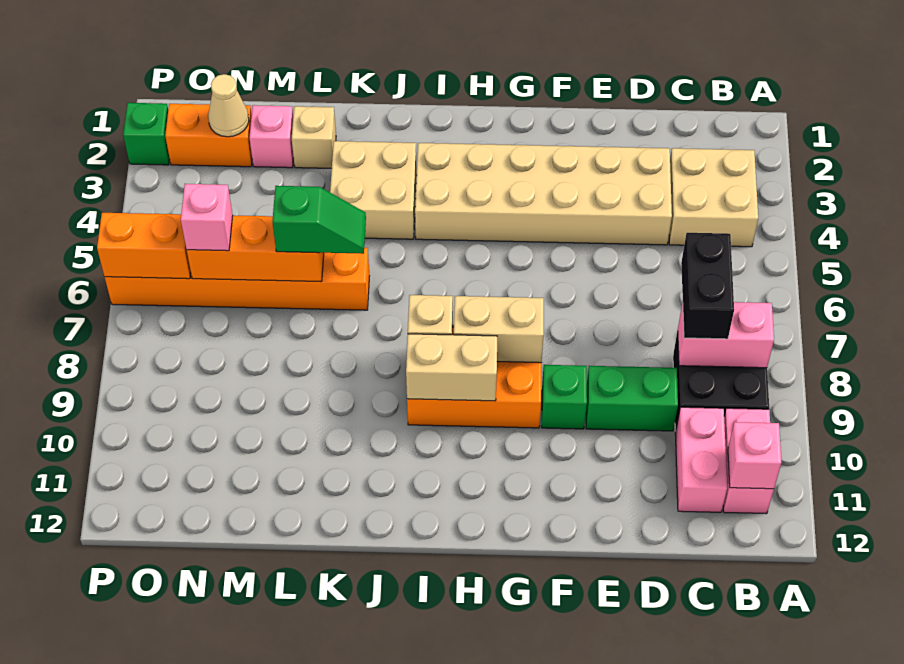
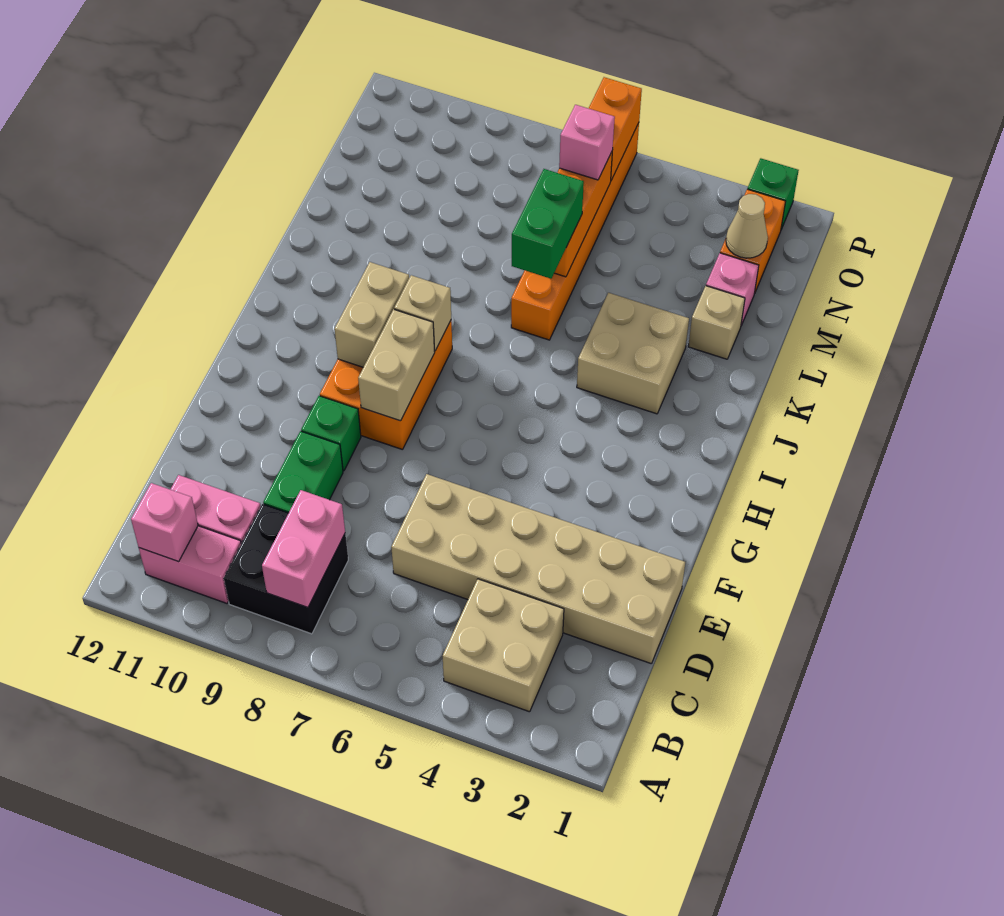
black 1x2 brick [681,233,734,339] -> none
tan 2x6 brick [415,143,672,245] -> tan 2x6 brick turned to [391,474,685,664]
green 1x2 slope [272,186,366,254] -> green 1x2 brick [512,169,584,279]

